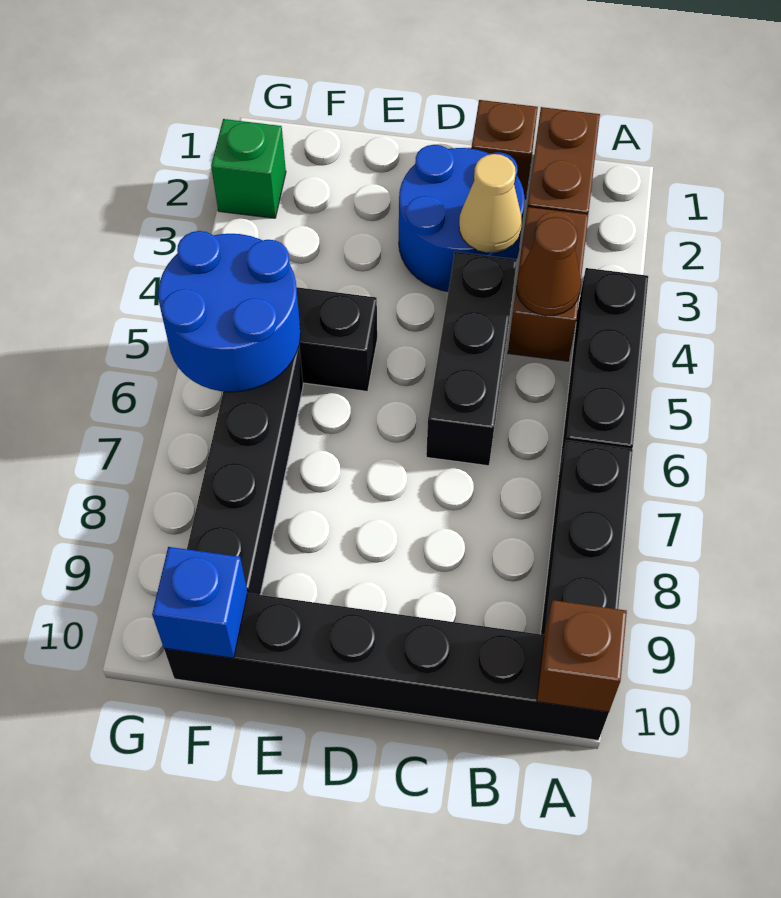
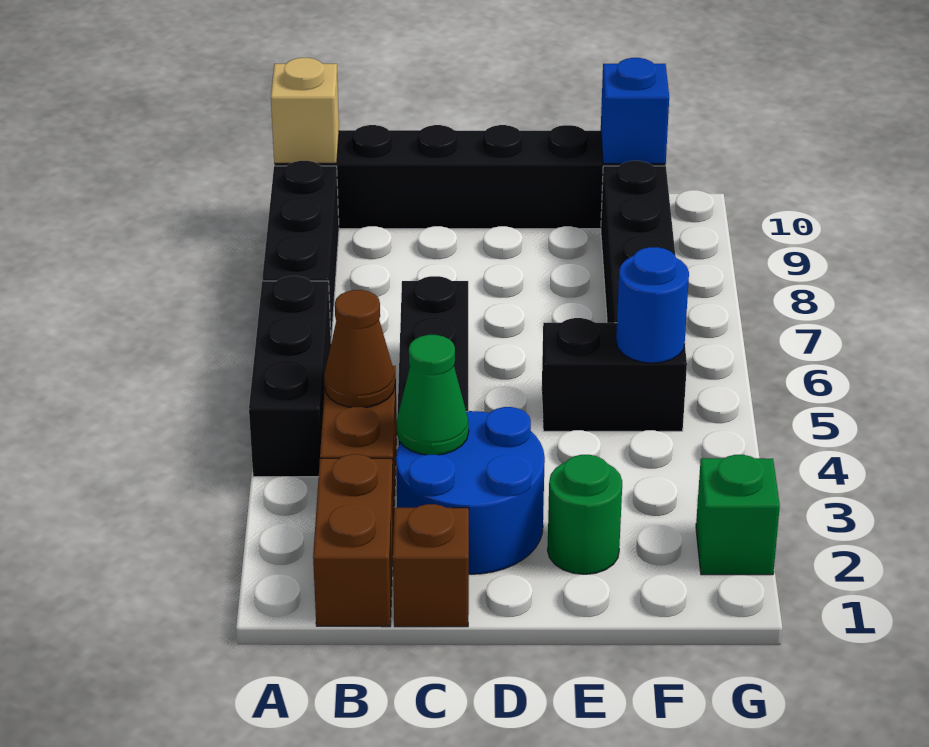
brown 1x1 brick [537,600,627,712] -> tan 1x1 brick [271,58,339,163]
tan 1x1 cone [459,154,522,252] -> green 1x1 cone [397,335,469,455]
none -> green 1x1 round brick [547,455,622,574]
blue 2x2 round brick [158,231,301,392] -> blue 1x1 round brick [616,247,689,363]

